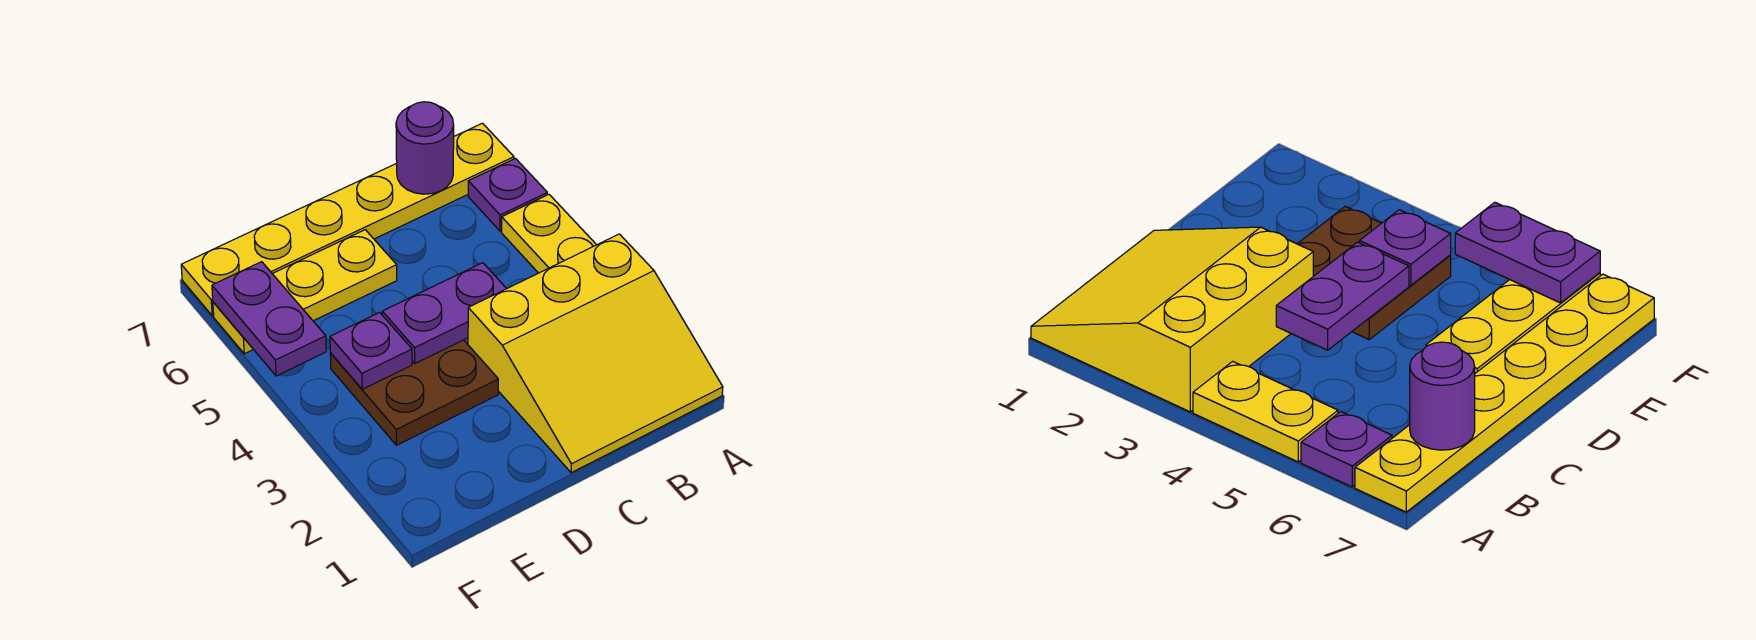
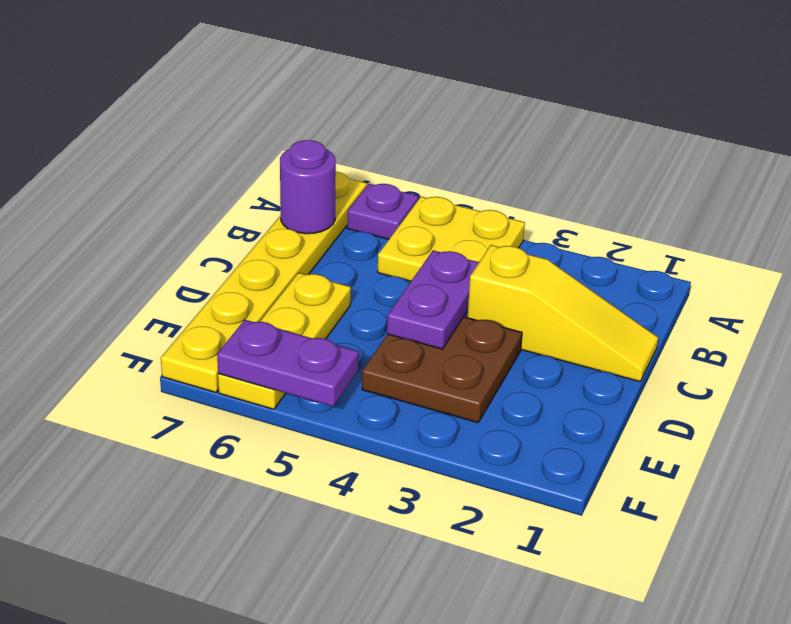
yellow 3x3 slope [468,234,723,473] -> yellow 1x3 slope [468,245,658,382]
yellow 1x2 plate [501,194,596,273] -> yellow 2x2 plate [378,197,525,281]
purple 1x1 plate [330,312,412,389] -> none

